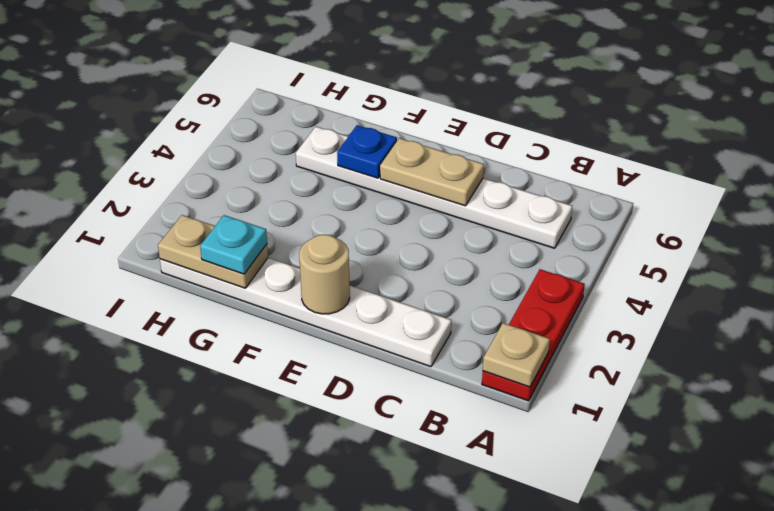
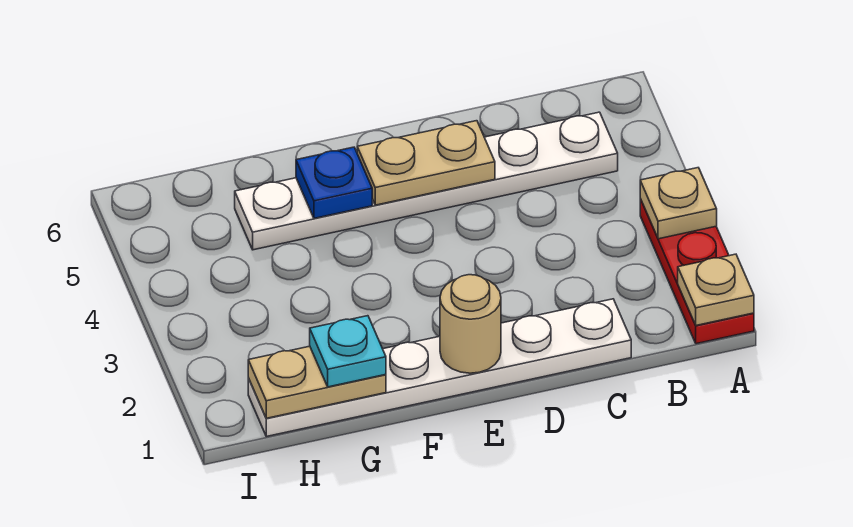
none -> tan 1x1 plate [640,168,717,239]

